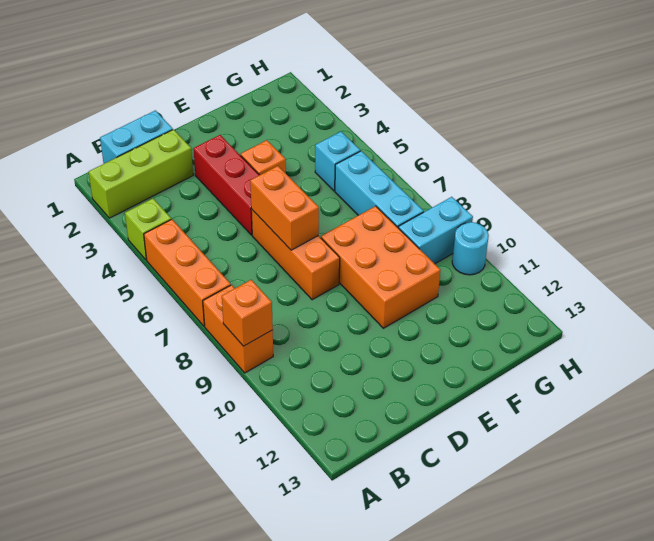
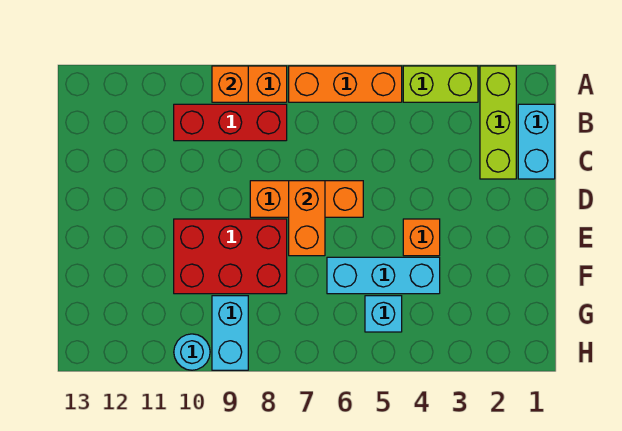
lime 1x1 brick [125,199,171,260] -> lime 1x2 brick [403,66,478,102]
red 1x3 brick [193,135,259,235] -> red 1x3 brick moved to [174,104,287,141]
orange 1x2 brick [250,166,319,250] -> orange 1x2 brick turned to [289,181,325,256]
orange 2x3 brick [321,206,440,328] -> red 2x3 brick [174,219,287,294]
cyan 1x3 brick [335,151,424,227] -> cyan 1x3 brick moved to [327,257,440,294]

